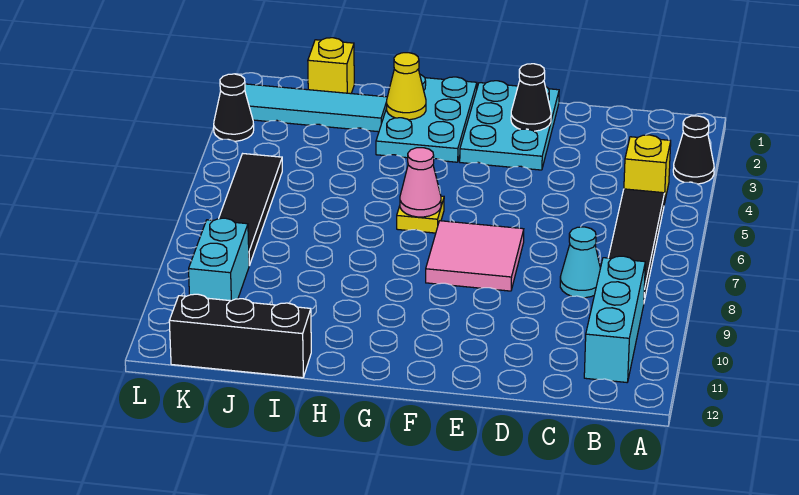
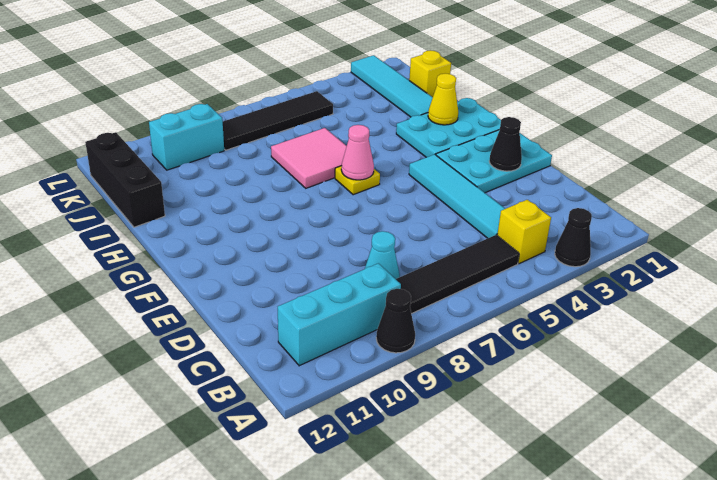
none -> cyan 1x4 tile [409,154,505,238]
pink 2x2 tile [426,221,524,291] -> pink 2x2 tile moved to [271,128,347,188]
black 1x1 cone [214,74,254,141] -> black 1x1 cone moved to [376,289,415,353]

